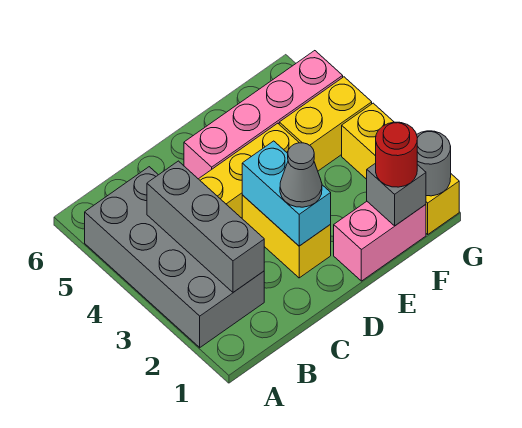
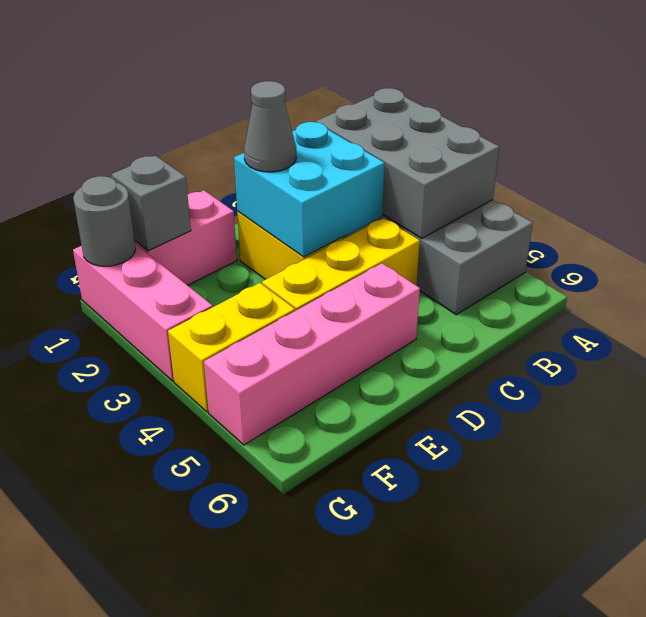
grey 1x3 brick [147,161,264,292] -> grey 2x3 brick [316,88,499,238]
cyan 1x2 brick [242,141,331,246] -> cyan 2x2 brick [234,122,384,257]
red 1x1 round brick [376,122,417,187] -> none
yellow 1x3 brick [342,103,459,234] -> pink 1x3 brick [73,244,212,381]

